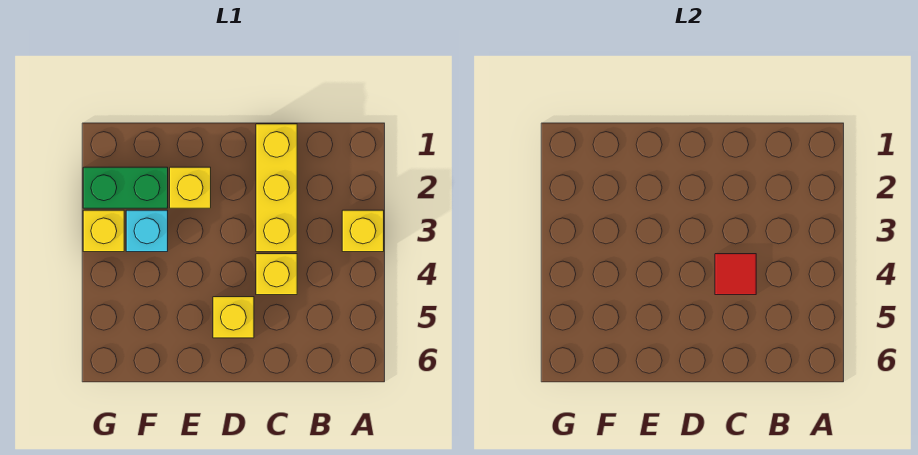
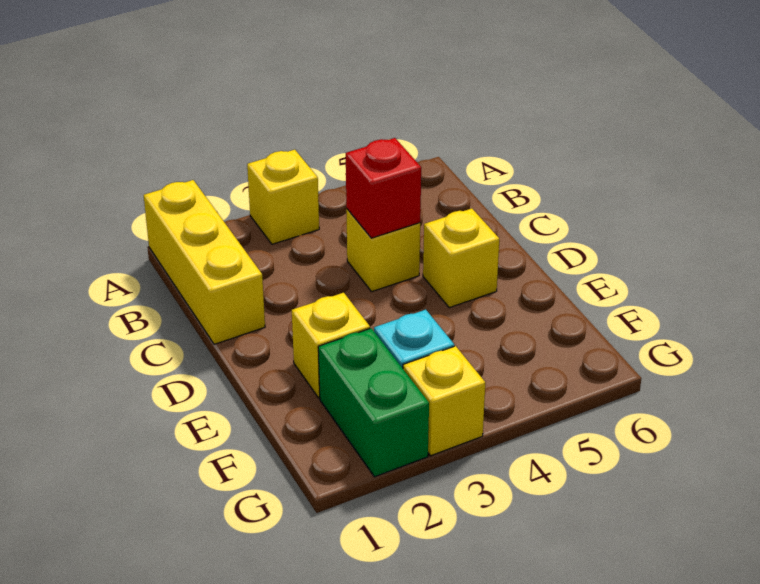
yellow 1x3 brick [256,124,297,252] -> yellow 1x3 brick turned to [144,180,265,344]
red 1x1 tile [715,254,756,295] -> red 1x1 brick [346,138,421,238]

